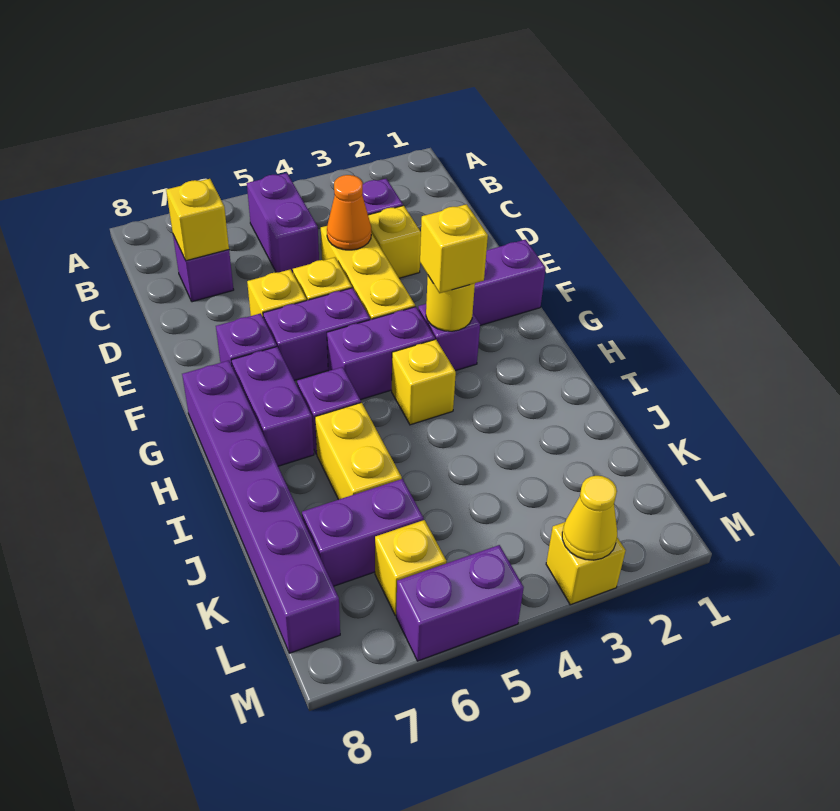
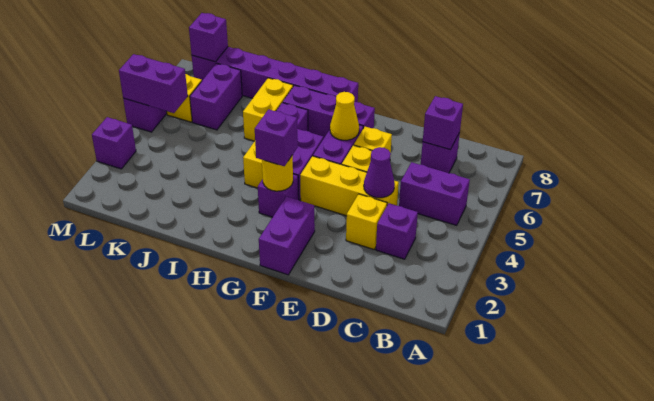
yellow 1x1 brick [166,179,229,261] -> purple 1x1 brick [423,96,463,149]
orange 1x1 cone [327,175,371,250] -> purple 1x1 cone [364,147,395,198]
yellow 1x1 brick [420,204,488,293] -> purple 1x1 brick [255,109,298,166]
yellow 1x2 brick [315,403,402,500] -> yellow 1x2 brick turned to [243,78,293,141]
none -> purple 1x2 brick [119,54,188,113]
none -> purple 1x1 brick [189,13,228,62]
yellow 1x1 brick [546,522,626,605] -> purple 1x1 brick [92,117,136,169]
yellow 1x1 cone [562,476,617,560] -> yellow 1x1 cone moved to [330,92,359,140]

